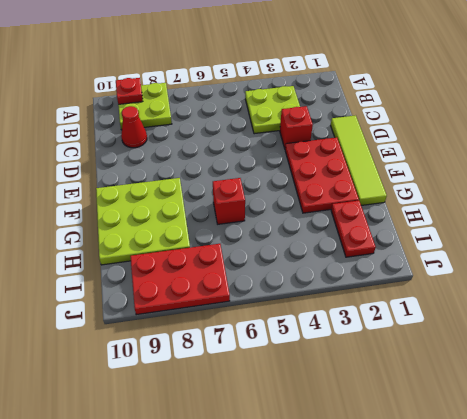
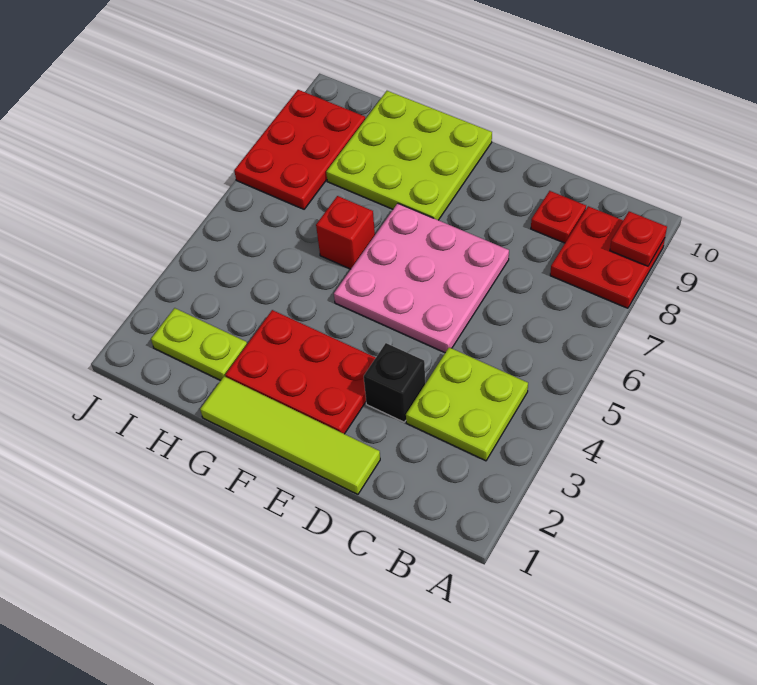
lime 2x2 plate [118,83,172,130] -> red 2x2 plate [550,206,665,308]
red 1x1 cone [121,106,147,148] -> red 1x1 plate [531,191,586,243]
red 1x1 brick [280,106,313,148] -> black 1x1 brick [364,343,425,422]
none -> pink 3x3 plate [334,203,509,353]
red 1x2 plate [331,200,376,257] -> lime 1x2 plate [151,308,247,380]

